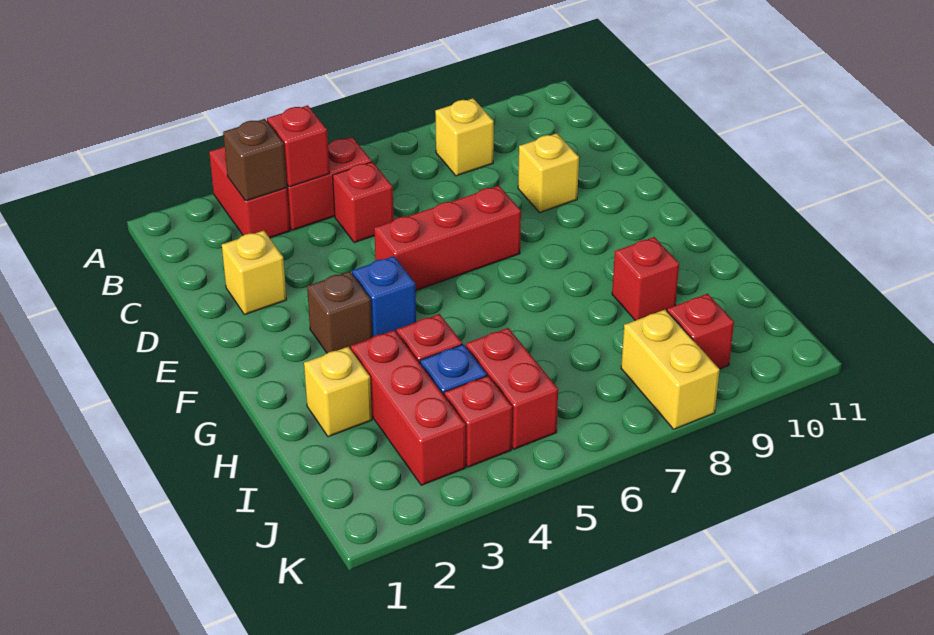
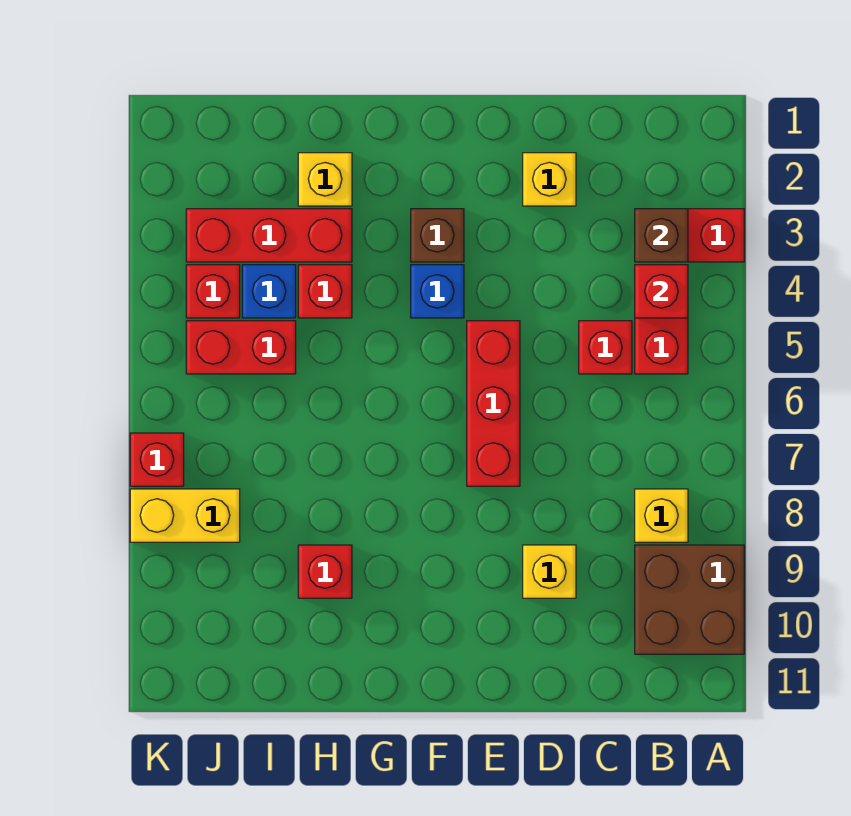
none -> brown 2x2 brick [635,545,744,654]
red 1x1 brick [667,294,734,369] -> red 1x1 brick moved to [130,433,184,486]

